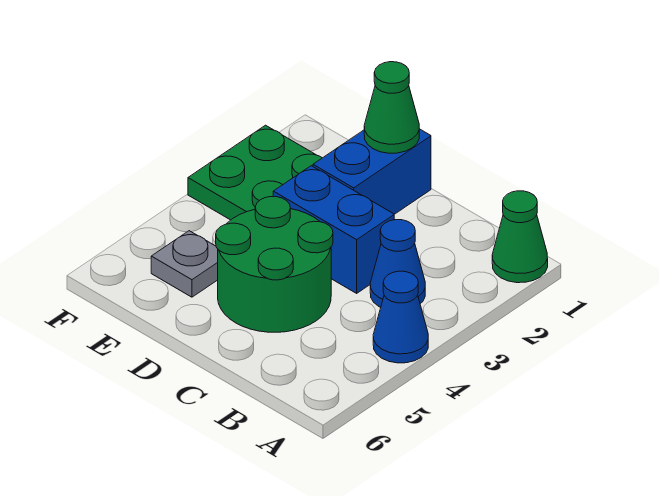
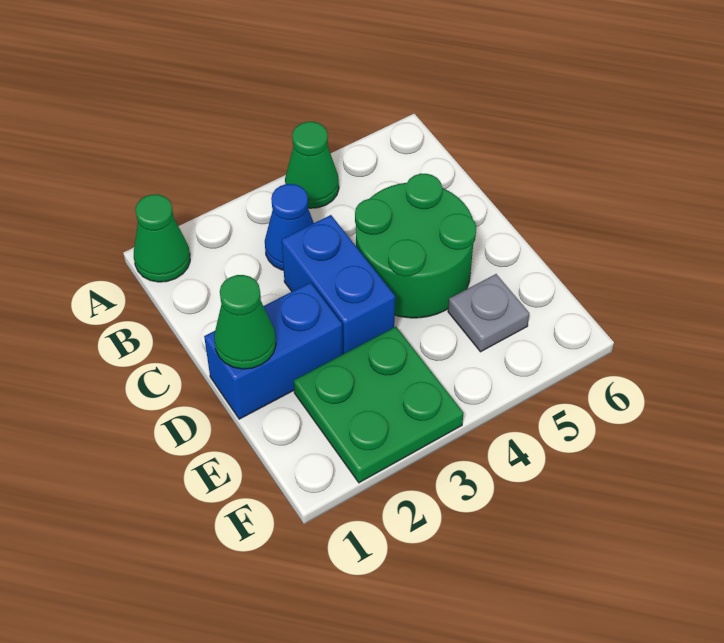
blue 1x1 cone [373,271,428,363] -> green 1x1 cone [285,122,339,208]

